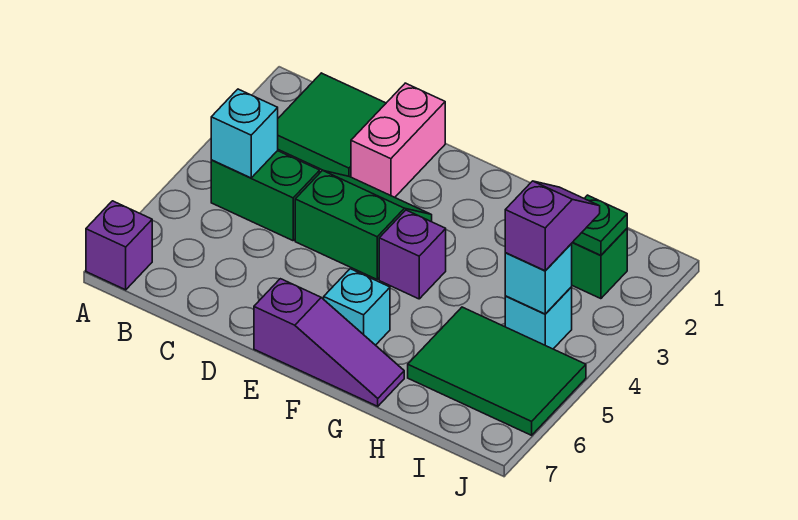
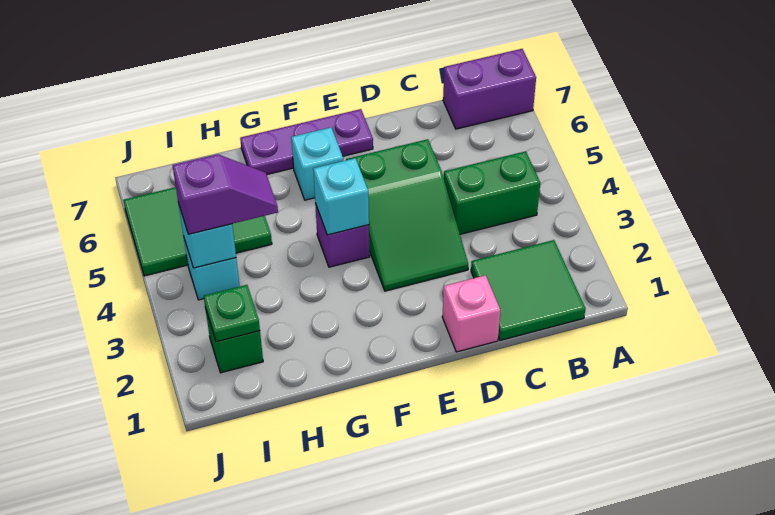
purple 1x1 brick [86,201,152,290] -> purple 1x2 brick [443,49,536,129]
cyan 1x1 brick [211,89,278,178] -> cyan 1x1 brick moved to [313,158,369,235]
pink 1x2 brick [351,83,445,197] -> pink 1x1 brick [442,275,500,352]
green 2x2 slope [295,170,432,279] -> green 2x3 slope [346,139,468,291]
purple 1x3 slope [254,279,404,406] -> purple 1x3 plate [240,109,373,174]
purple 1x2 slope [505,181,600,271] -> purple 1x2 slope turned to [172,154,278,234]

